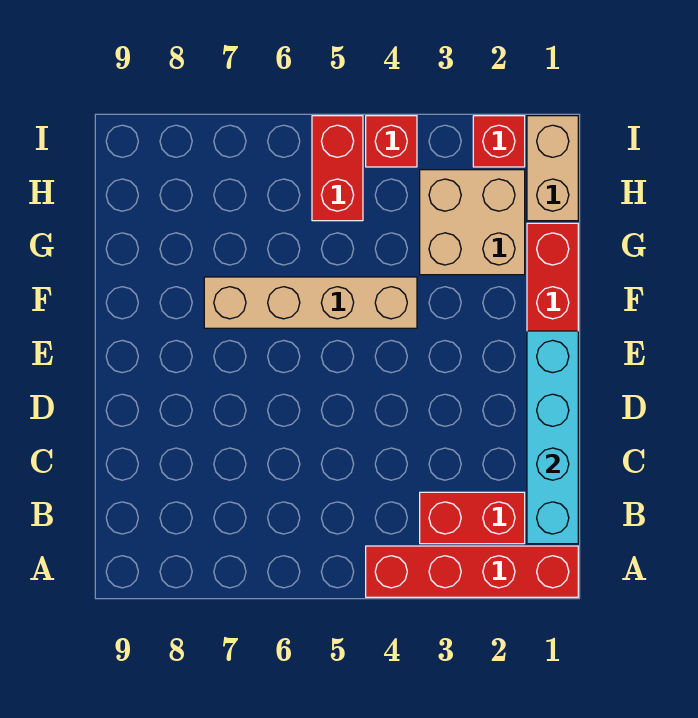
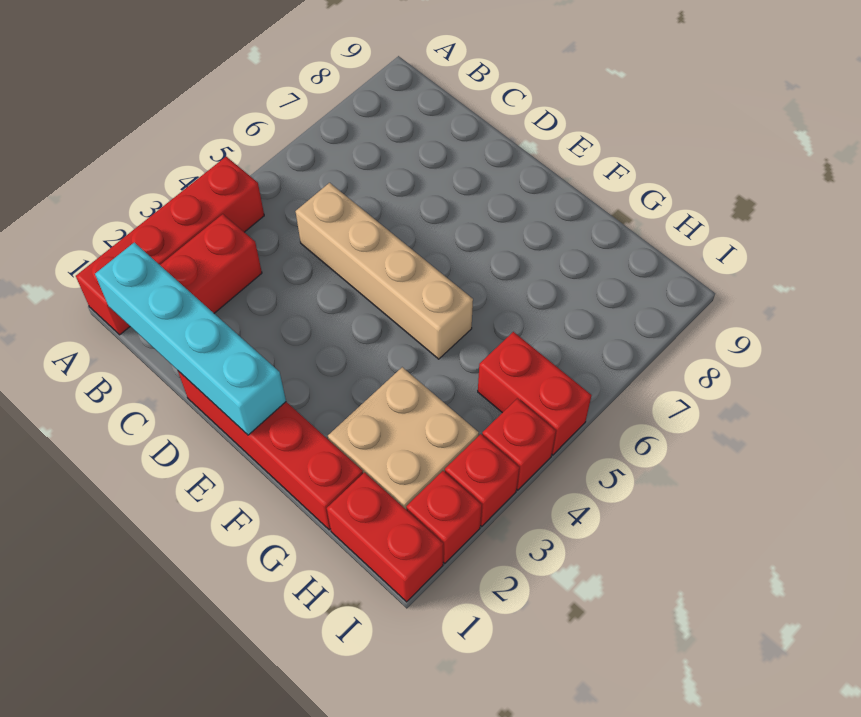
tan 1x4 brick [204,277,417,328] -> tan 1x4 brick turned to [295,183,473,359]
tan 1x2 brick [527,116,578,221] -> red 1x2 brick [327,472,443,602]
none -> red 1x1 brick [445,434,519,526]

